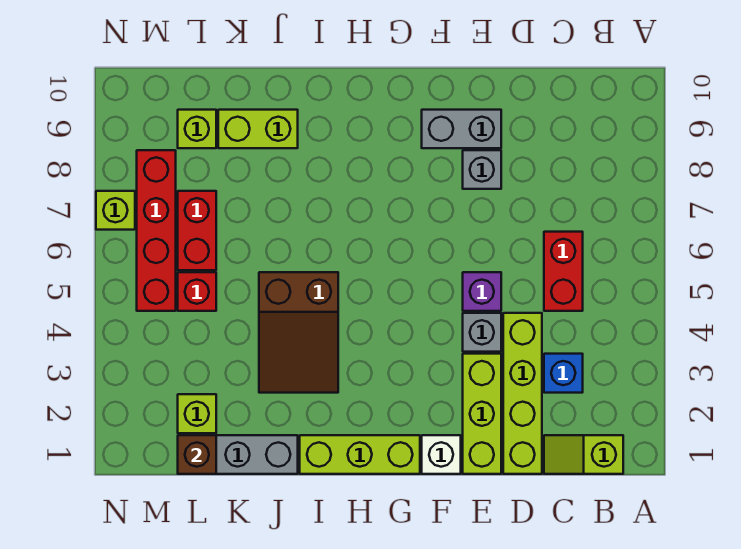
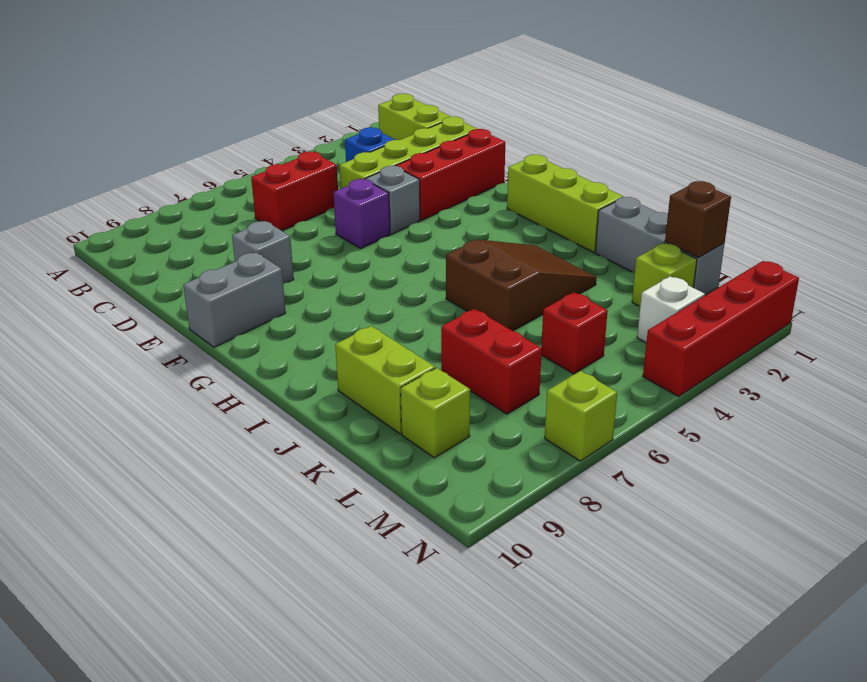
lime 1x2 slope [544,435,623,474] -> lime 1x2 brick [378,94,451,140]
lime 1x3 brick [463,354,501,474] -> red 1x3 brick [396,129,505,220]
grey 1x2 brick [422,110,501,148] -> grey 1x2 brick turned to [183,252,286,347]
white 1x1 brick [422,435,461,474] -> white 1x1 brick moved to [637,276,705,343]
red 1x2 brick [178,191,216,270] -> red 1x2 brick turned to [441,309,542,414]
red 1x4 brick [137,150,176,311] -> red 1x4 brick moved to [643,261,799,397]

